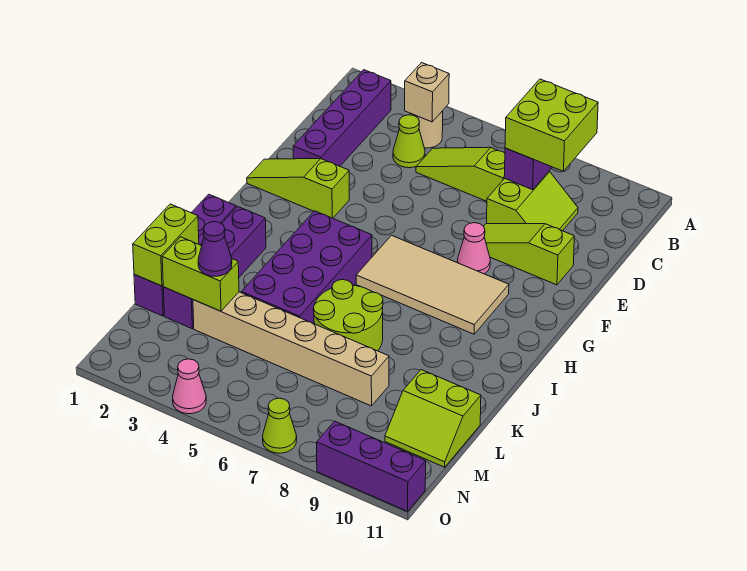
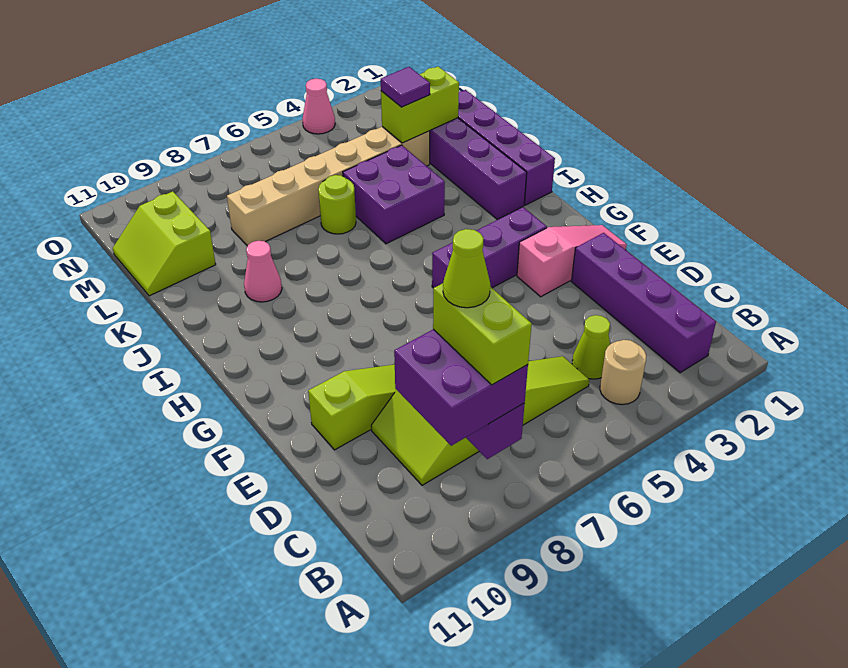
tan 1x1 brick [405,63,449,122] -> none
lime 2x2 brick [505,79,598,172] -> purple 2x2 brick [394,329,528,446]
lime 1x3 slope [247,159,349,218] -> pink 1x3 slope [517,225,627,297]
pink 1x1 cone [458,223,490,274] -> pink 1x1 cone moved to [244,241,282,302]
tan 2x4 tile [356,235,509,334] -> none
purple 2x4 brick [241,211,372,324] -> purple 2x2 brick [343,145,445,244]
lime 2x2 round brick [313,280,383,351] -> lime 1x1 round brick [318,175,356,234]
lime 1x2 brick [133,204,199,286] -> lime 1x2 brick moved to [433,283,532,385]
purple 1x1 cone [198,222,232,276] -> purple 1x1 tile [381,67,430,107]
lime 2x2 slope [385,370,481,467] -> lime 2x2 slope turned to [113,191,216,296]
lime 1x1 cone [263,398,297,453] -> lime 1x1 cone moved to [443,229,490,308]
purple 1x3 brick [317,421,426,511] -> purple 1x3 brick moved to [432,207,547,288]

